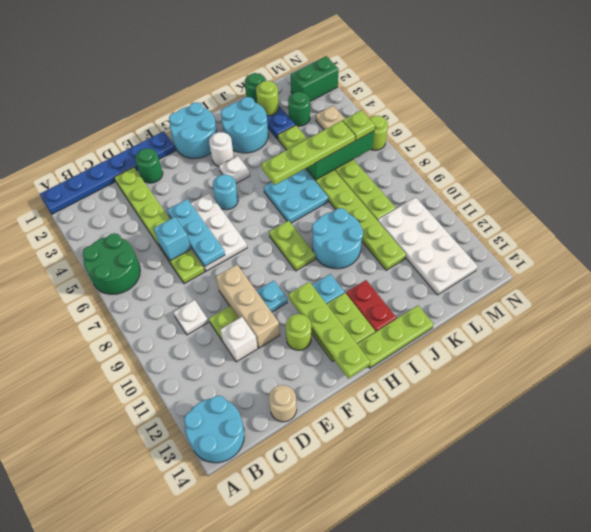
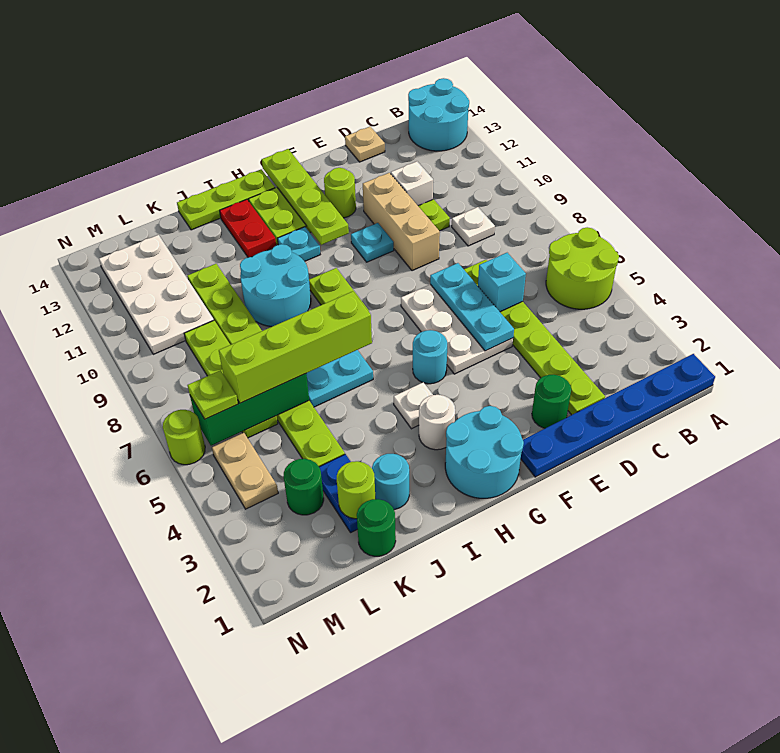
green 2x2 round brick [83,233,140,294] -> lime 2x2 round brick [546,227,619,309]
tan 1x1 round brick [269,385,297,422] -> tan 1x1 plate [345,127,385,162]
cyan 2x2 round brick [221,97,268,153] -> cyan 1x1 round brick [372,454,409,510]
lime 1x4 plate [261,121,355,185] -> lime 1x4 brick [219,291,372,403]
green 1x2 brick [291,56,339,101] -> none

